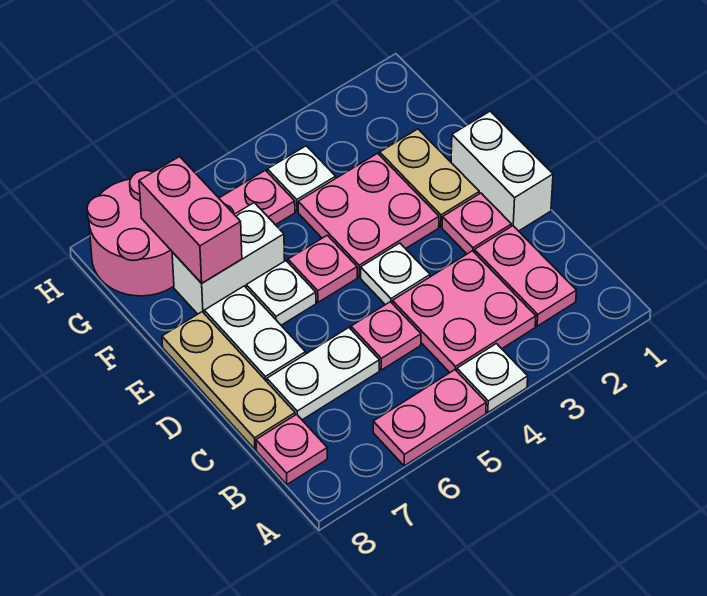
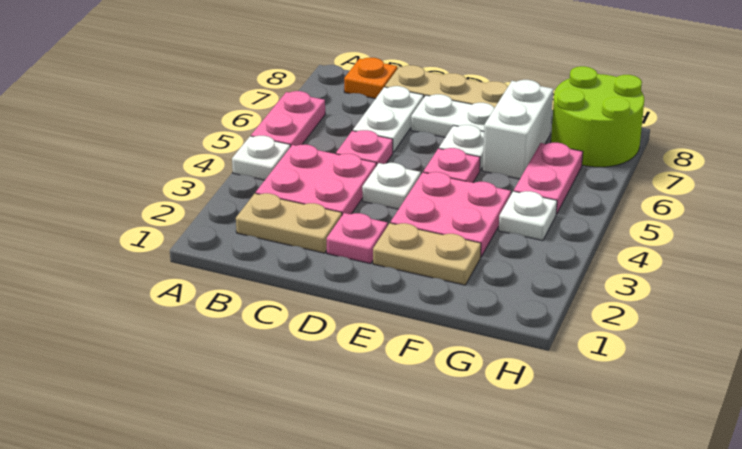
pink 1x2 plate [474,226,577,326] -> tan 1x2 plate [236,193,342,253]
pink 1x1 plate [256,414,327,484] -> orange 1x1 plate [344,58,397,99]
white 1x2 brick [451,111,553,231] -> none
pink 1x2 brick [139,157,242,283] -> none
pink 2x2 round brick [87,170,174,296] -> lime 2x2 round brick [551,66,644,167]

